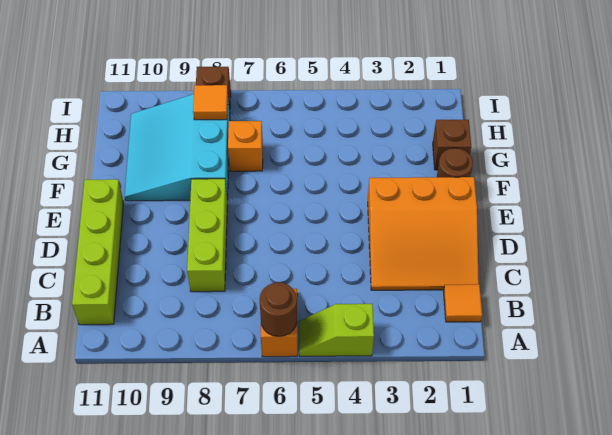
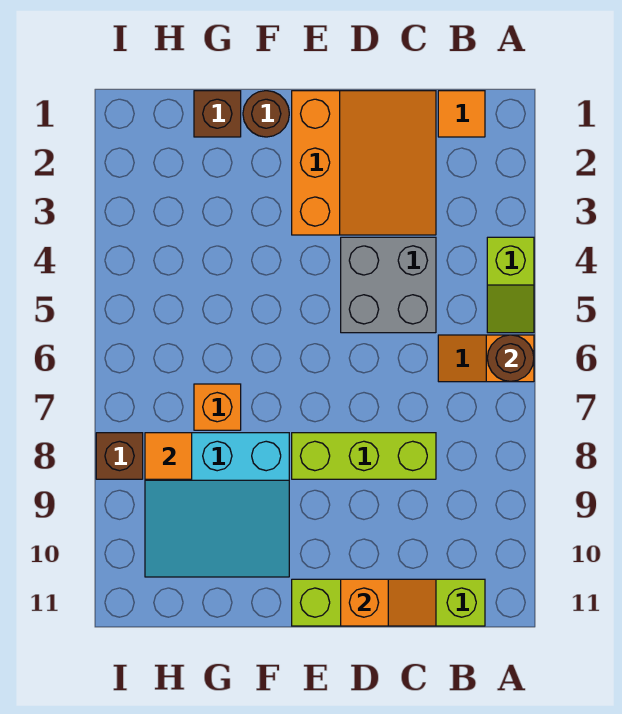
none -> grey 2x2 brick [341,237,436,333]
none -> orange 1x2 slope [341,579,436,626]

